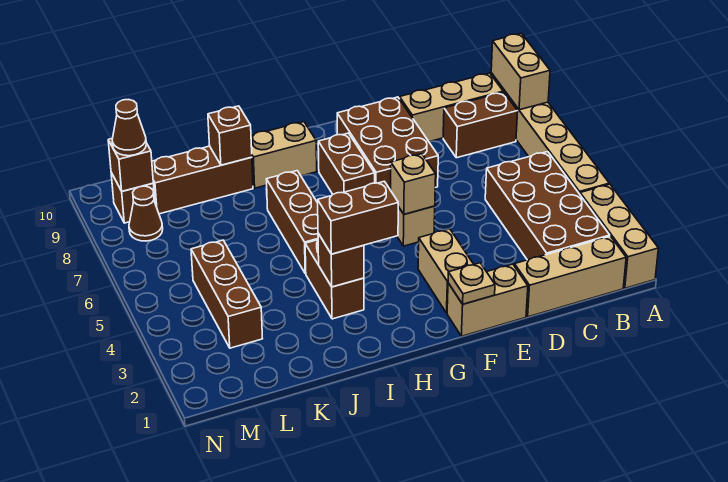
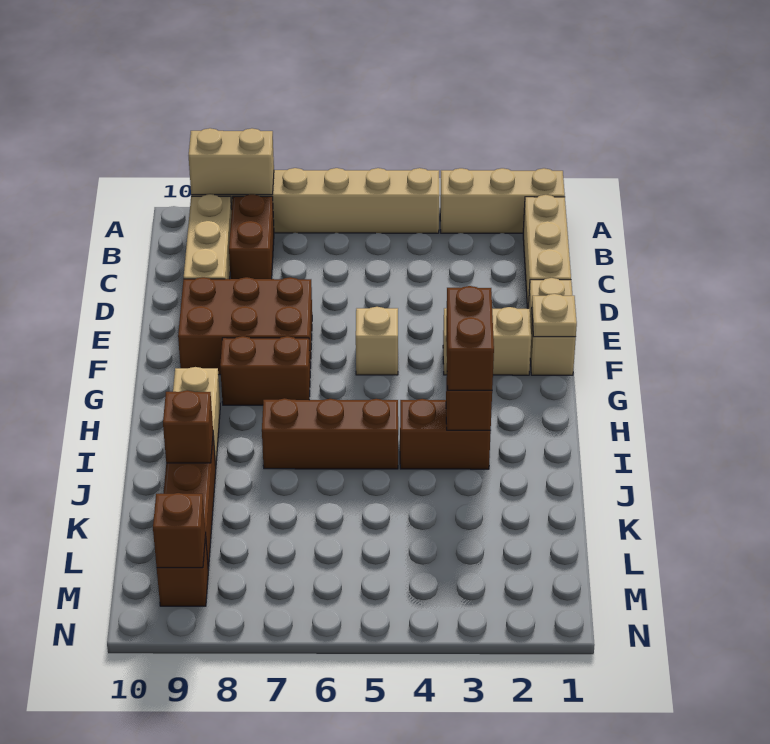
brown 2x4 brick [485,152,610,260] -> none
tan 1x1 brick [391,154,436,214] -> none
brown 1x3 brick [191,240,263,348] -> none
brown 1x1 cone [129,186,163,241] -> none
brown 1x1 cone [112,100,146,156] -> none

